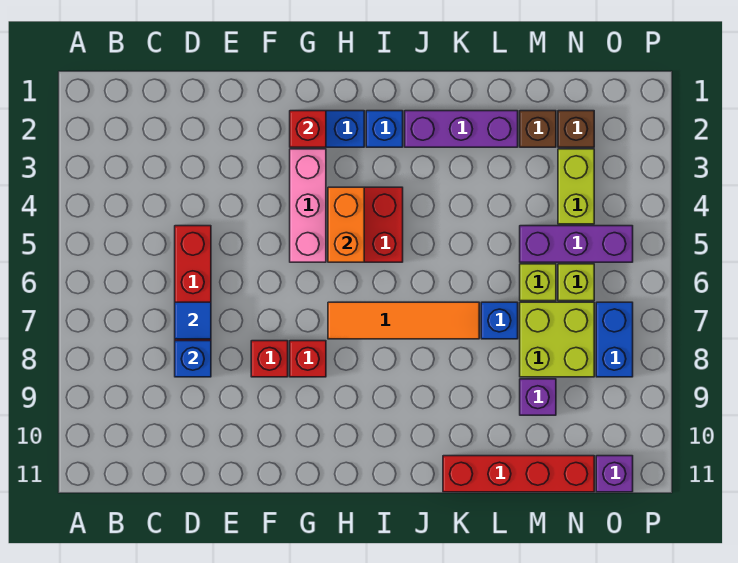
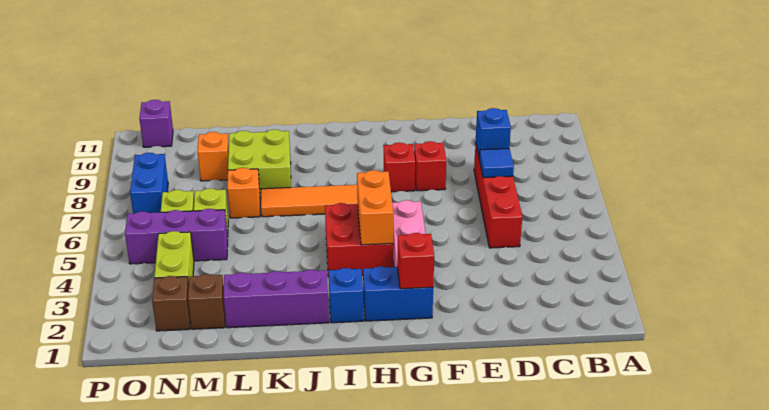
red 1x4 brick [443,456,594,492] -> none
blue 1x1 brick [481,302,518,339] -> orange 1x1 brick [227,168,260,218]
lime 2x2 brick [520,302,594,377] -> lime 2x2 brick moved to [228,129,291,197]
purple 1x1 brick [520,379,556,415] -> orange 1x1 brick [198,132,229,181]

